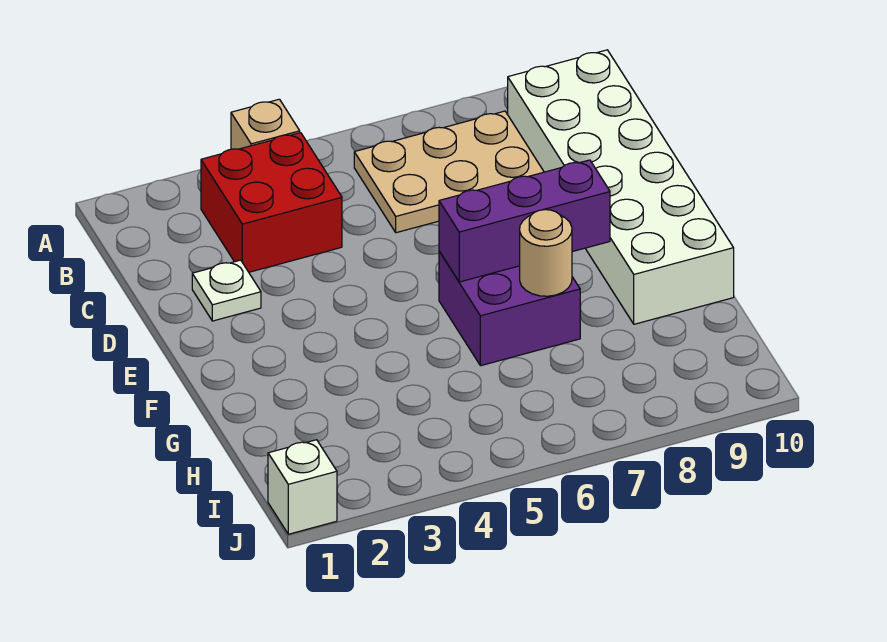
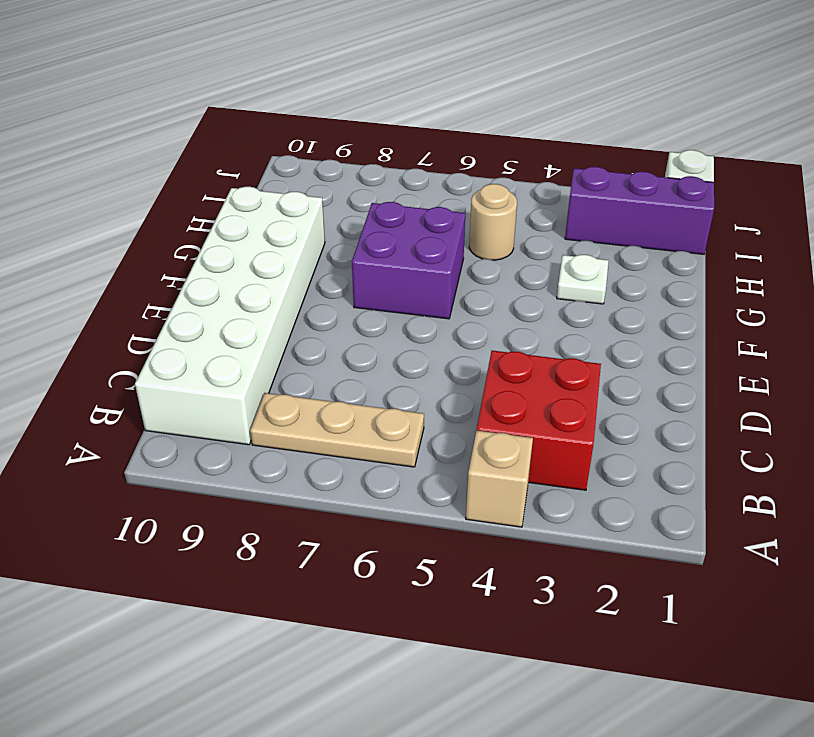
tan 2x3 plate [354,111,544,233] -> tan 1x3 plate [250,393,424,467]
white 1x1 plate [192,260,261,321] -> white 1x1 plate moved to [557,255,609,304]
purple 1x3 brick [439,160,610,282] -> purple 1x3 brick moved to [565,167,714,254]
tan 1x1 round brick [520,210,572,296] -> tan 1x1 round brick moved to [469,184,517,260]

